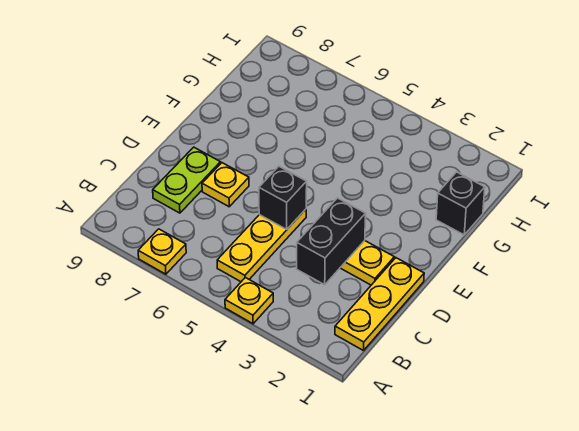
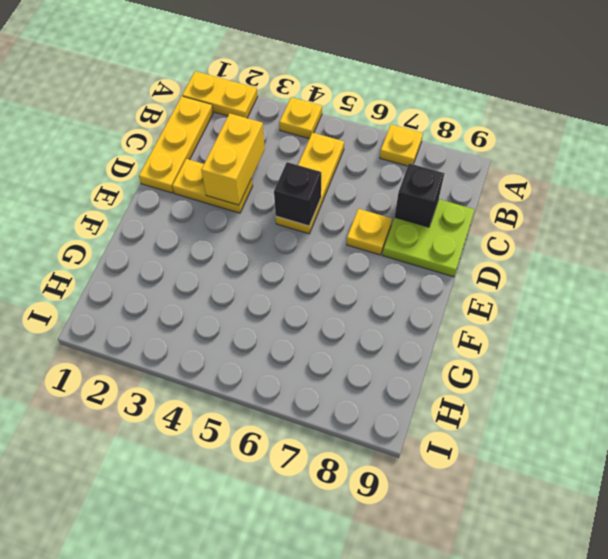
none -> yellow 1x2 plate [182,71,258,118]
black 1x2 brick [297,198,366,285] -> yellow 1x2 brick [201,113,265,205]
lime 1x2 plate [153,147,221,213] -> lime 2x2 plate [383,199,475,277]
black 1x1 brick [436,172,485,235] -> black 1x1 brick moved to [395,163,444,227]

